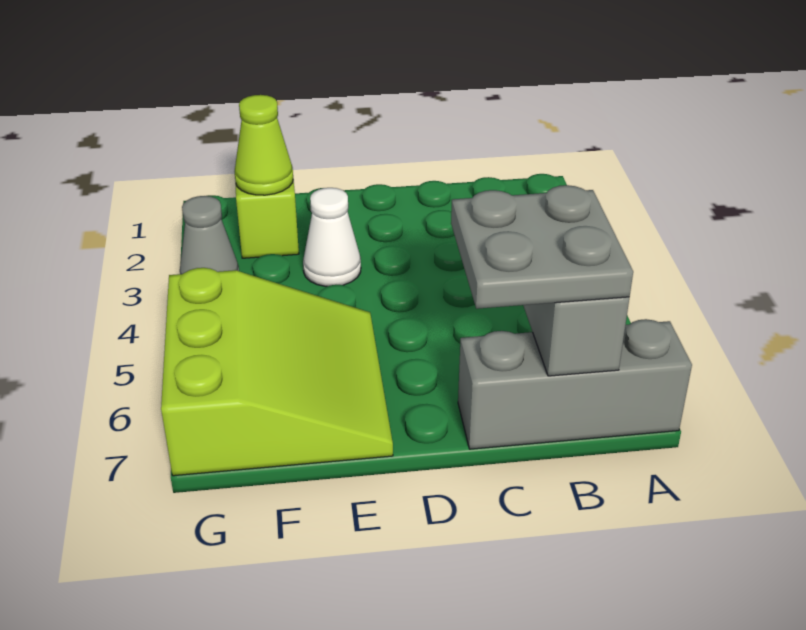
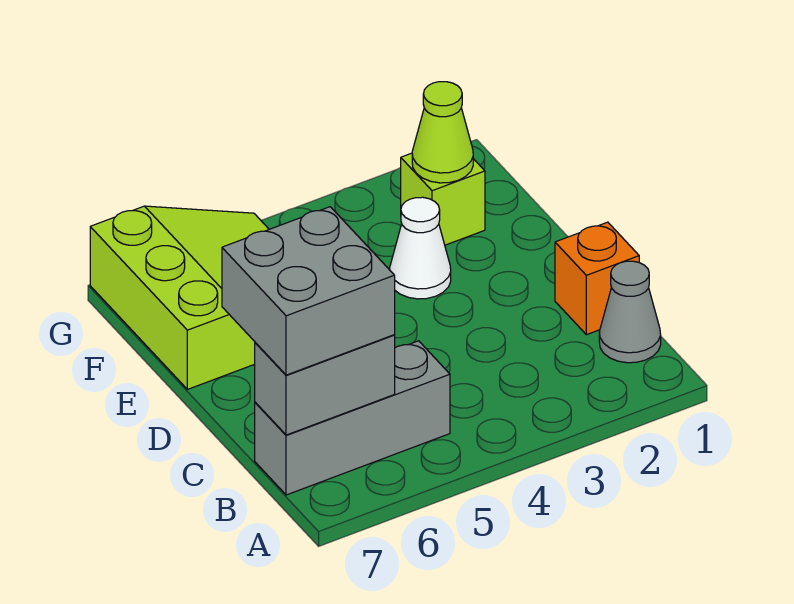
grey 1x3 brick [458,319,692,449] -> grey 1x3 brick turned to [255,341,450,495]
grey 2x2 plate [451,185,633,309] -> grey 2x2 brick [222,207,395,375]
none -> orange 1x1 brick [555,222,639,335]
lime 3x3 slope [161,268,393,476] -> lime 3x3 slope turned to [90,206,269,389]
grey 1x1 cone [180,196,239,274] -> grey 1x1 cone moved to [599,261,661,363]

